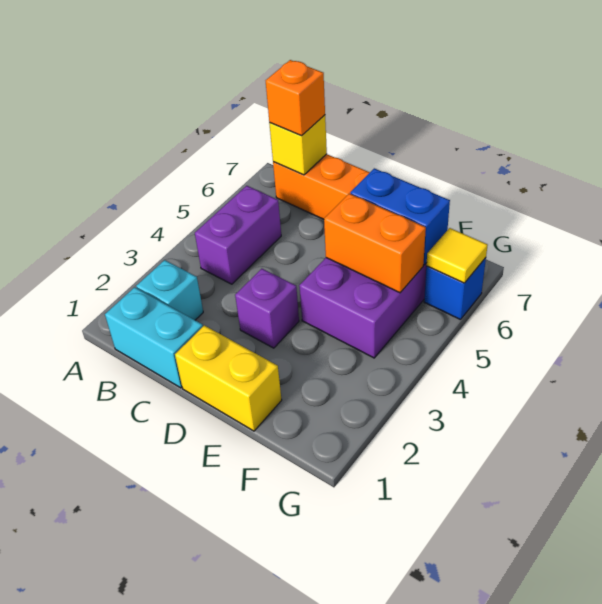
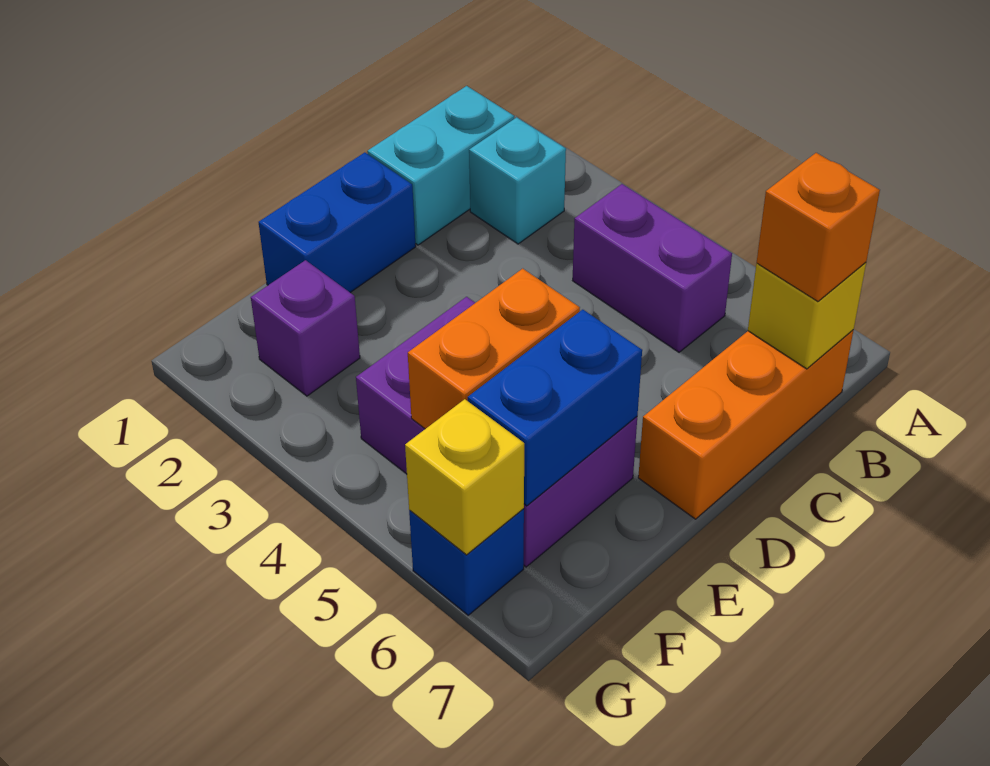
yellow 1x2 brick [175,325,282,431] -> blue 1x2 brick [259,152,416,292]
purple 1x1 brick [235,269,299,348] -> purple 1x1 brick moved to [251,260,360,396]
yellow 1x1 tile [426,228,488,283] -> yellow 1x1 brick [405,399,524,555]

